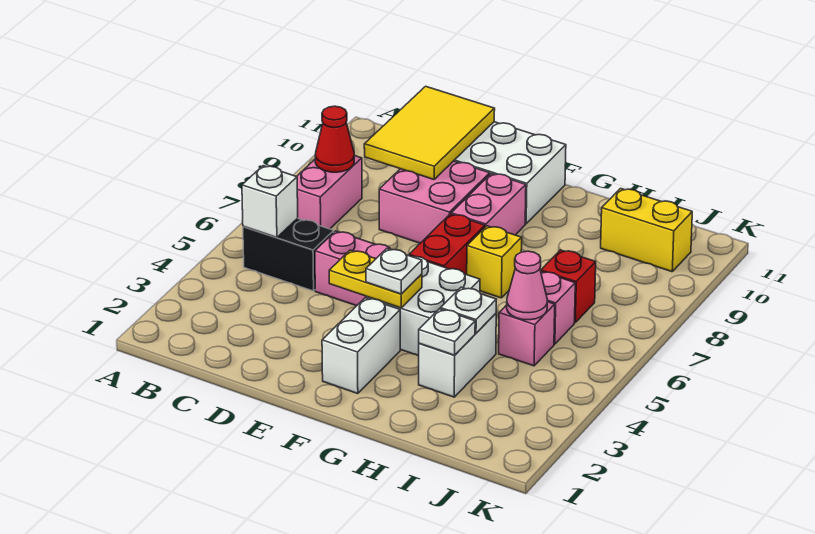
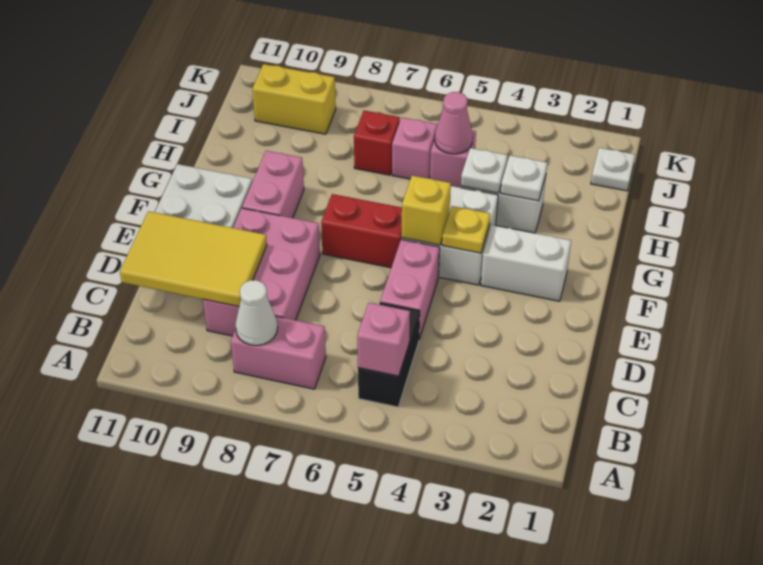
white 1x1 brick [242,166,298,237] -> pink 1x1 brick [357,303,410,376]
red 1x1 cone [315,106,354,172] -> white 1x1 cone [235,280,278,345]
pink 2x2 brick [379,161,490,243] -> pink 2x3 brick [203,208,320,336]
yellow 1x2 plate [329,250,422,308] -> yellow 1x1 plate [442,206,490,253]
white 1x1 plate [366,249,422,294] -> white 1x1 plate moved to [591,148,635,191]
pink 1x2 brick [451,173,526,235] -> pink 1x2 brick turned to [242,151,304,218]
yellow 1x1 brick [467,226,522,298] -> yellow 1x1 brick moved to [401,176,451,245]
yellow 1x2 brick [601,188,692,272] -> yellow 1x2 brick turned to [252,64,336,134]

